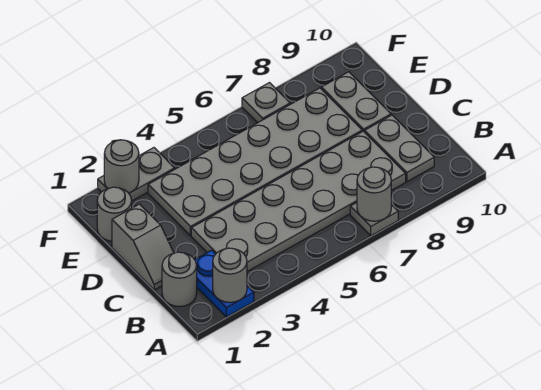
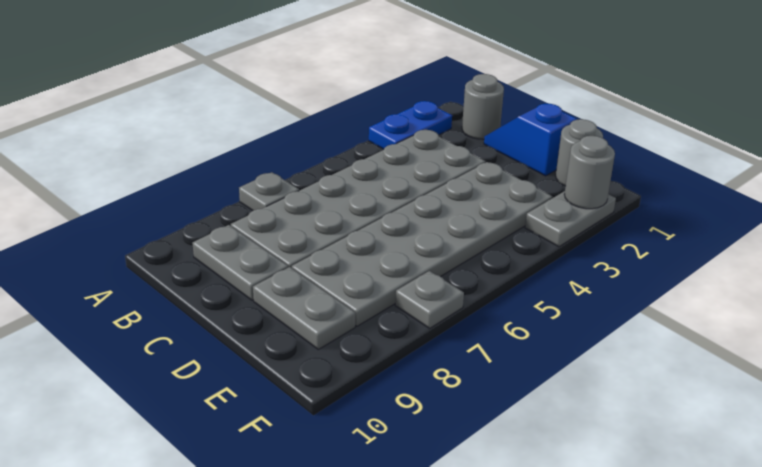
blue 1x2 plate [195,250,254,317] -> blue 1x2 plate turned to [369,101,452,149]
grey 1x1 round brick [213,248,247,302] -> none
grey 1x1 round brick [357,167,391,221] -> none
grey 1x2 slope [112,204,174,290] -> blue 1x2 slope [484,104,577,176]

